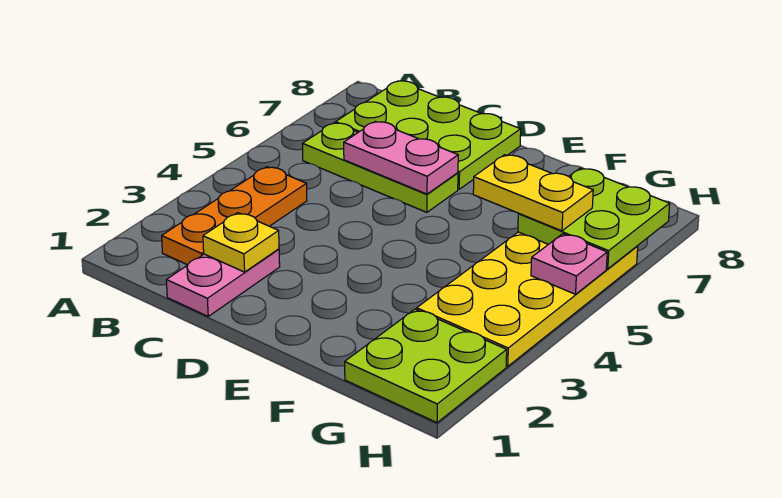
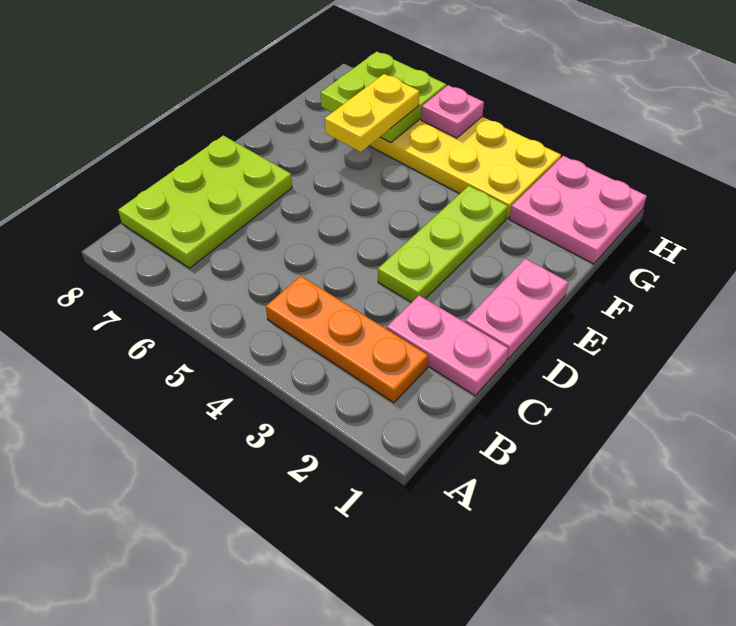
lime 1x3 plate [302,123,458,212] -> lime 1x3 plate moved to [378,186,508,303]
yellow 1x1 plate [203,213,279,272] -> none
pink 1x2 plate [344,121,458,194] -> pink 1x2 plate moved to [465,259,569,360]
lime 2x2 plate [345,309,507,423] -> pink 2x2 plate [509,156,647,264]

